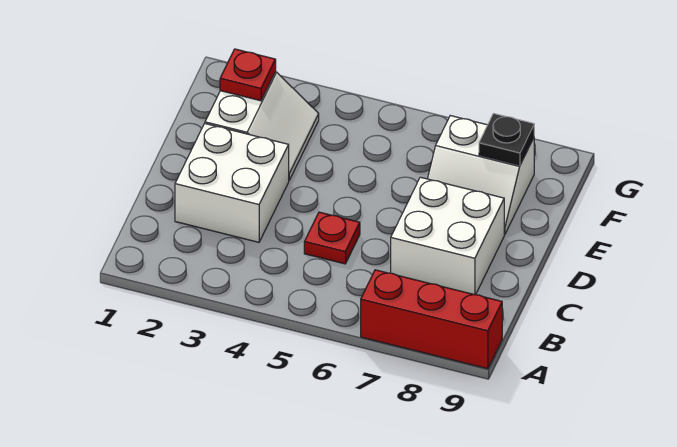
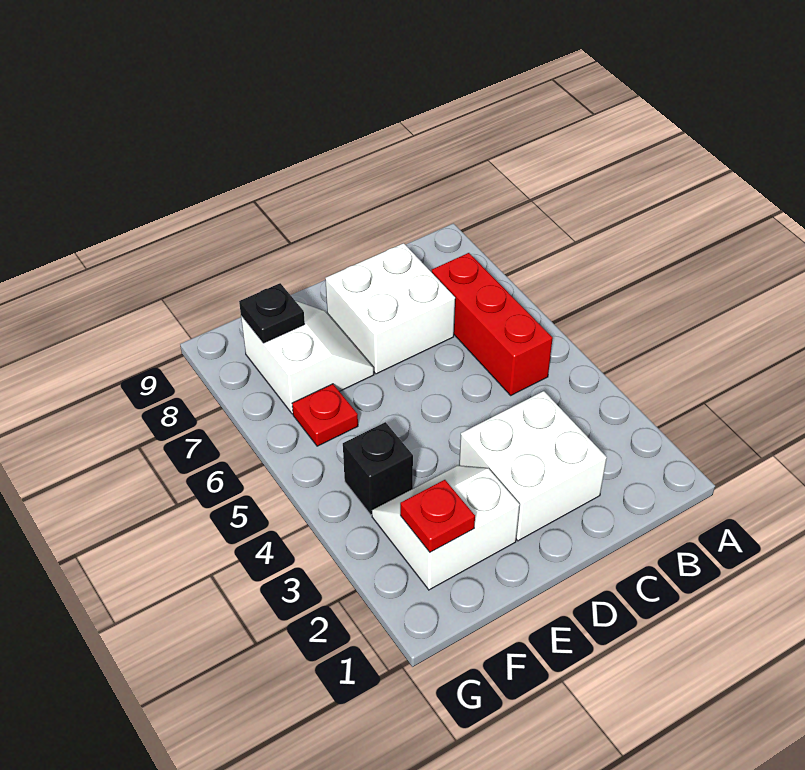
red 1x3 brick [361,270,502,369] -> red 1x3 brick moved to [432,253,553,395]
red 1x1 plate [304,212,360,264] -> red 1x1 plate moved to [292,384,358,446]
none -> black 1x1 brick [343,422,413,515]

